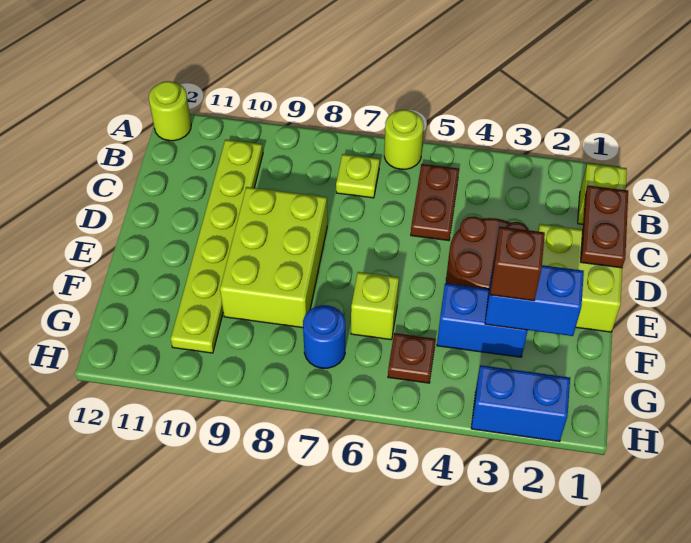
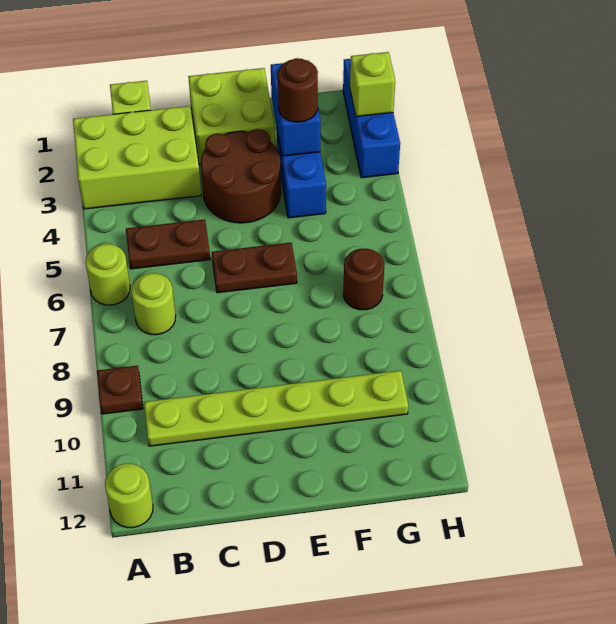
lime 1x1 plate [336,154,380,198] -> lime 1x1 round brick [132,273,176,335]
brown 1x2 plate [581,186,628,268] -> brown 1x2 plate moved to [212,243,297,293]
lime 2x3 brick [220,187,327,328] -> lime 2x3 brick moved to [73,106,201,209]
brown 1x1 brick [490,227,545,301] -> brown 1x1 round brick [278,58,318,122]
lime 1x1 brick [351,272,399,340] -> lime 1x1 brick moved to [350,52,395,117]
brown 1x1 plate [388,333,435,383] -> brown 1x1 plate moved to [97,366,143,414]
blue 1x1 round brick [303,305,345,368] -> brown 1x1 round brick [343,249,384,310]
blue 1x2 brick [471,365,570,441] -> blue 1x3 brick [343,59,400,178]

